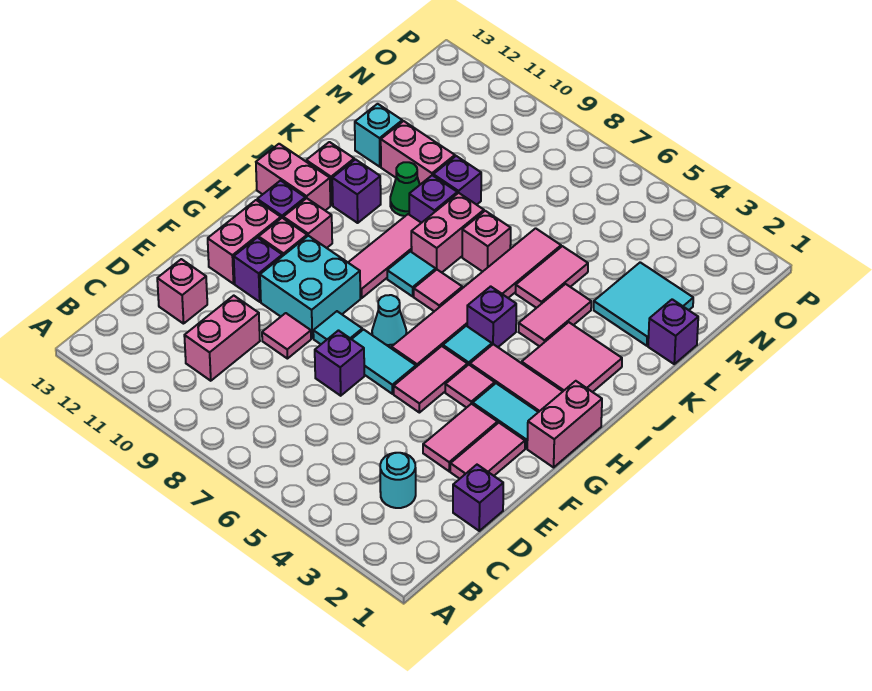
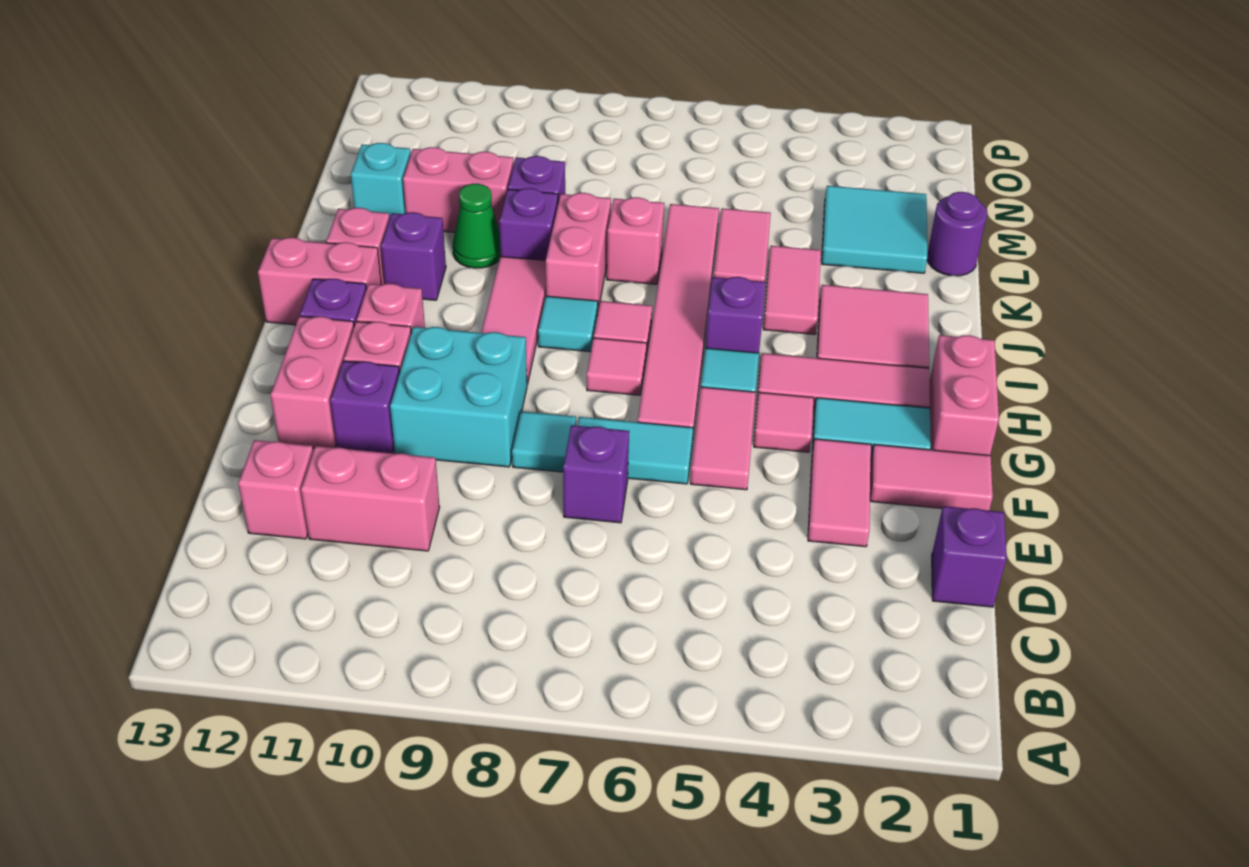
cyan 1x1 round brick [380,453,416,508] -> none
pink 1x2 brick [184,296,260,381] -> pink 1x2 brick turned to [301,446,440,551]
pink 1x2 tile [450,423,525,479] -> pink 1x2 tile turned to [870,445,993,511]
pink 1x1 tile [262,313,311,359] -> pink 1x1 tile moved to [587,338,647,395]
cyan 1x1 cone [372,295,406,348] -> none
purple 1x1 brick [648,299,698,364] -> purple 1x1 round brick [927,192,987,276]

